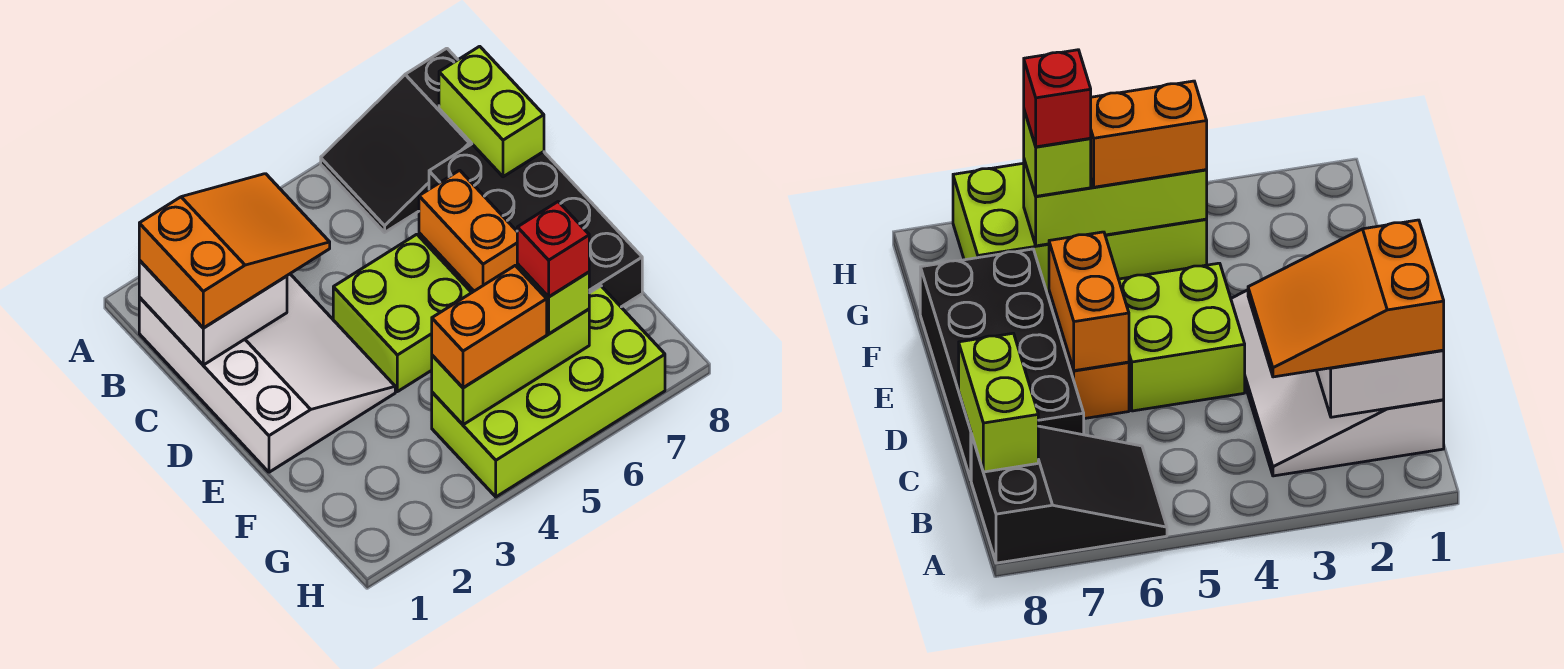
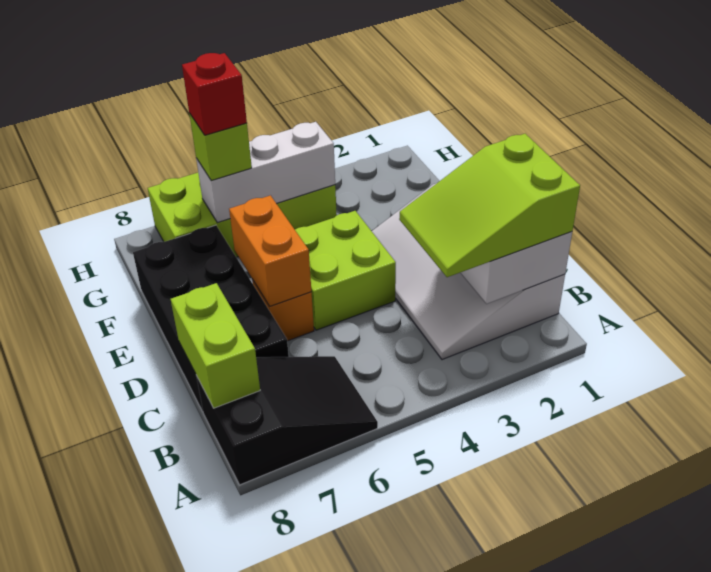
orange 2x3 slope [139,174,330,328] -> lime 2x3 slope [399,134,580,277]
lime 1x3 brick [432,309,589,425] -> white 1x3 brick [196,122,335,223]
orange 1x2 brick [432,265,547,388] -> none

